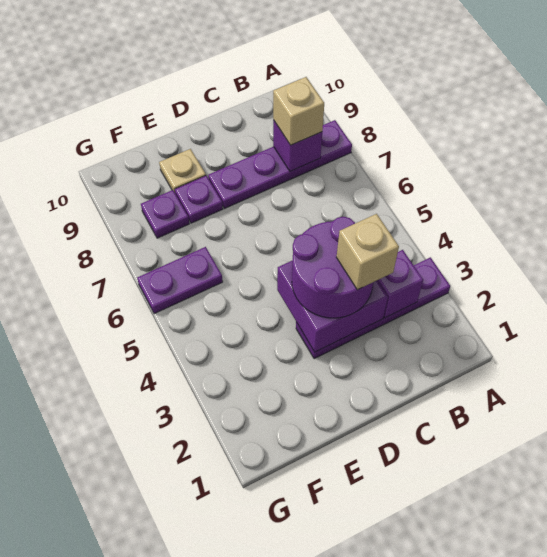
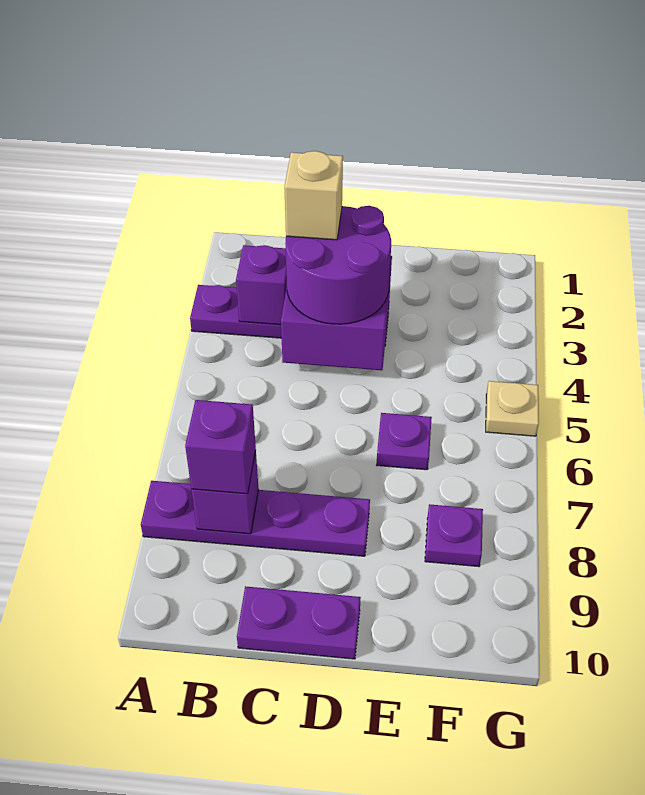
tan 1x1 brick [273,77,324,145] -> purple 1x1 brick [185,400,256,494]
purple 1x1 plate [175,176,223,223] -> purple 1x1 plate moved to [377,413,432,470]
tan 1x1 plate [159,149,206,192] -> tan 1x1 plate moved to [486,381,539,436]
purple 1x2 plate [137,247,223,314] -> purple 1x2 plate moved to [237,586,361,659]

